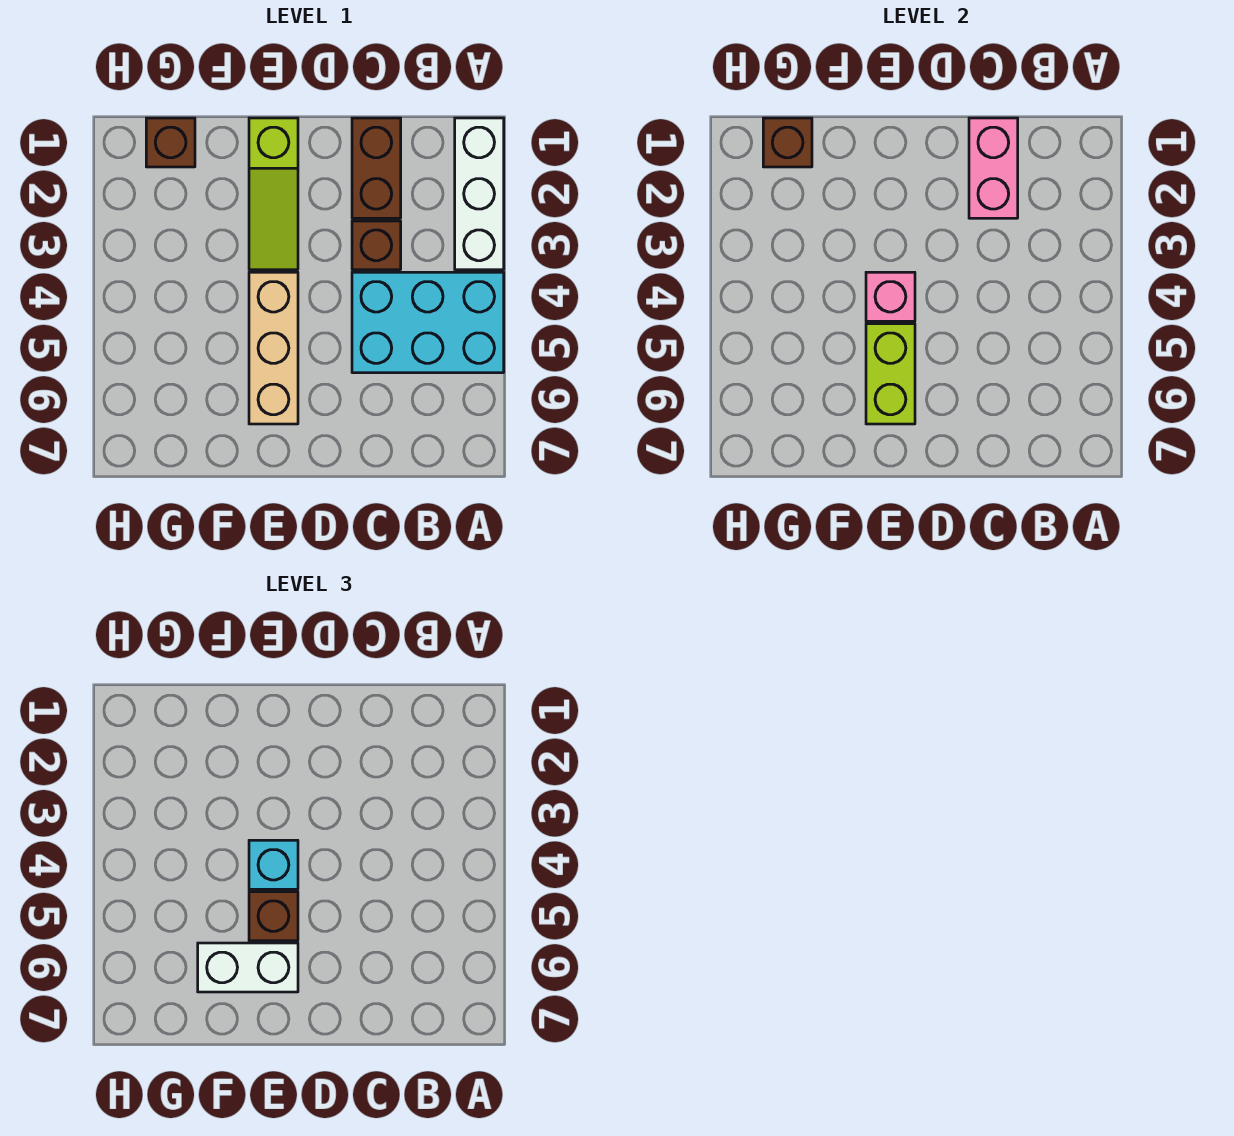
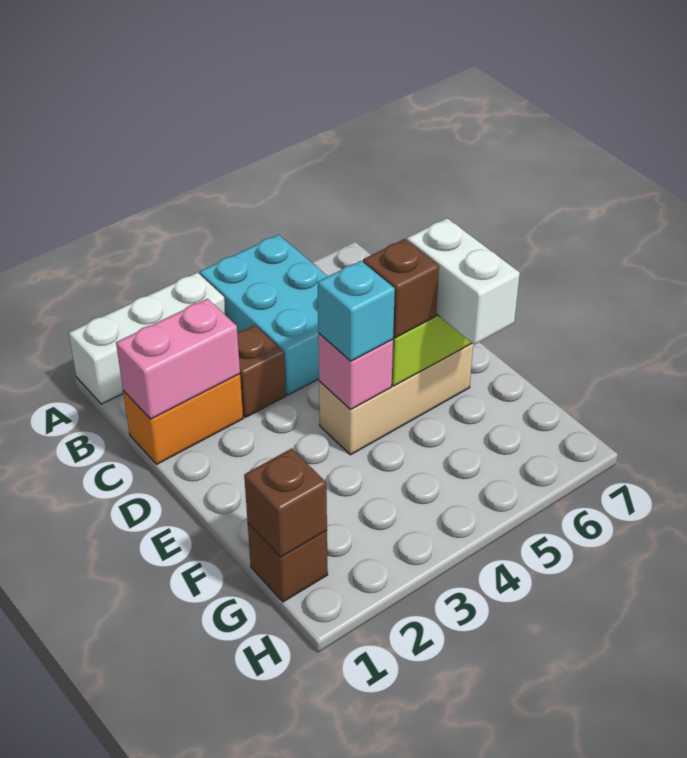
brown 1x2 brick [352,118,401,218] -> orange 1x2 brick [123,374,243,464]
lime 1x3 slope [249,118,298,270] -> none

